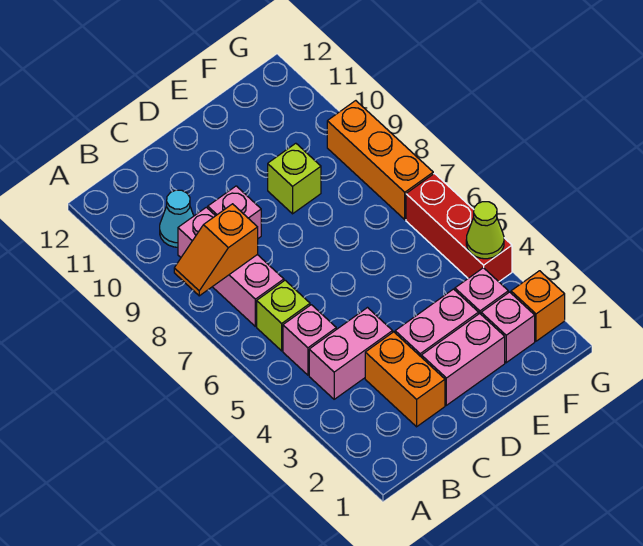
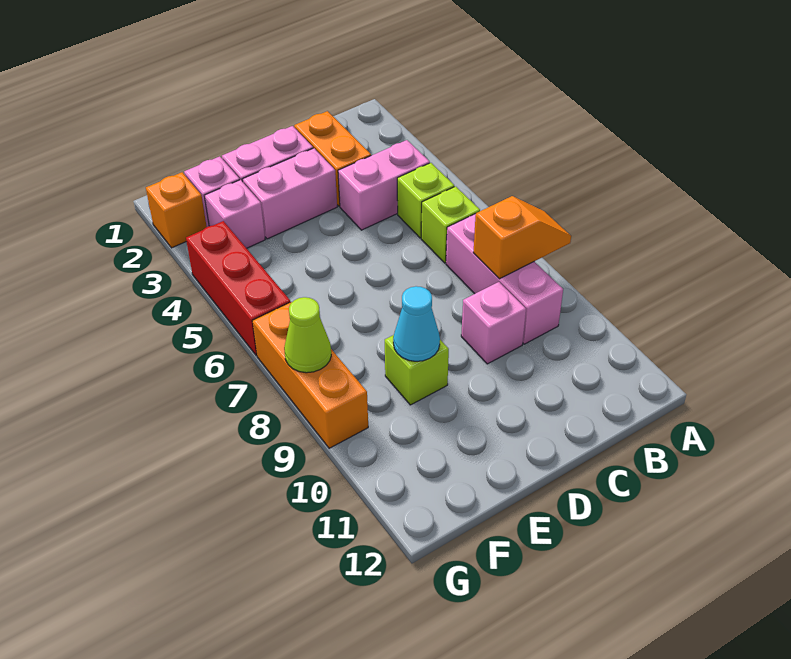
pink 1x1 brick [283,305,336,375] -> lime 1x1 brick [397,163,454,238]
cyan 1x1 cone [160,190,194,247] -> cyan 1x1 cone moved to [393,286,440,361]
lime 1x1 cone [466,202,504,259] -> lime 1x1 cone moved to [284,297,331,373]

